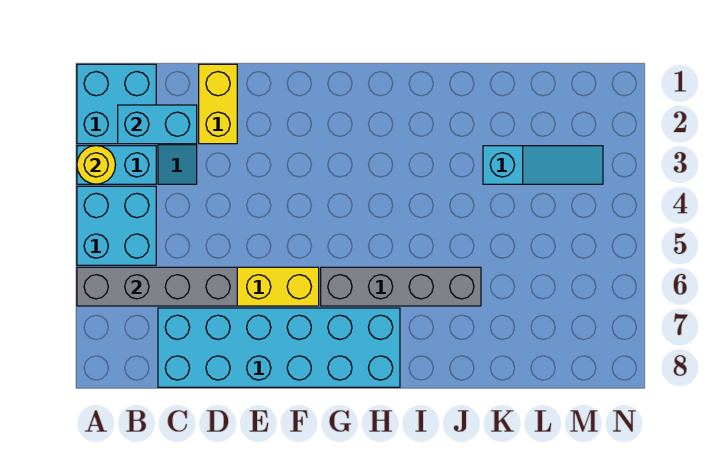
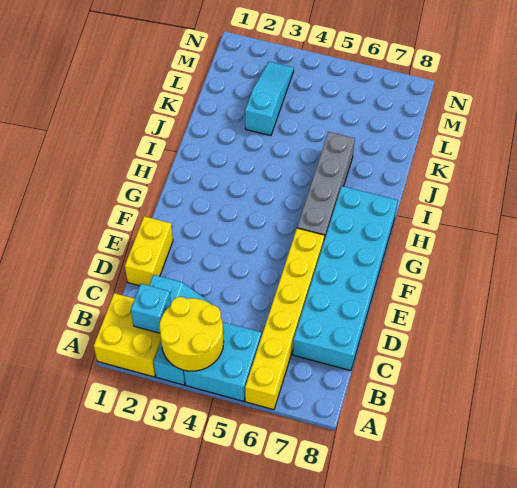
cyan 2x2 brick [77,64,156,144] -> yellow 2x2 brick [94,293,161,377]
yellow 1x1 round brick [77,146,115,184] -> yellow 2x2 round brick [159,297,224,371]
grey 1x4 brick [77,267,237,306] -> none
cyan 1x2 brick [118,105,197,144] -> cyan 1x1 brick [131,284,171,333]
yellow 1x2 brick [199,64,237,144] -> yellow 1x2 brick turned to [125,216,173,286]

